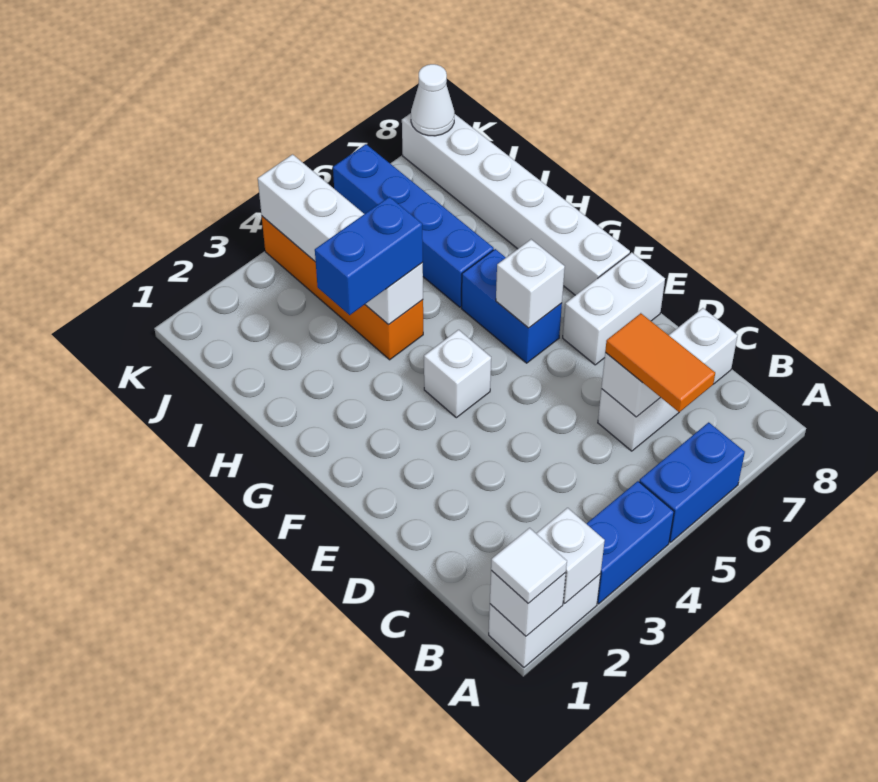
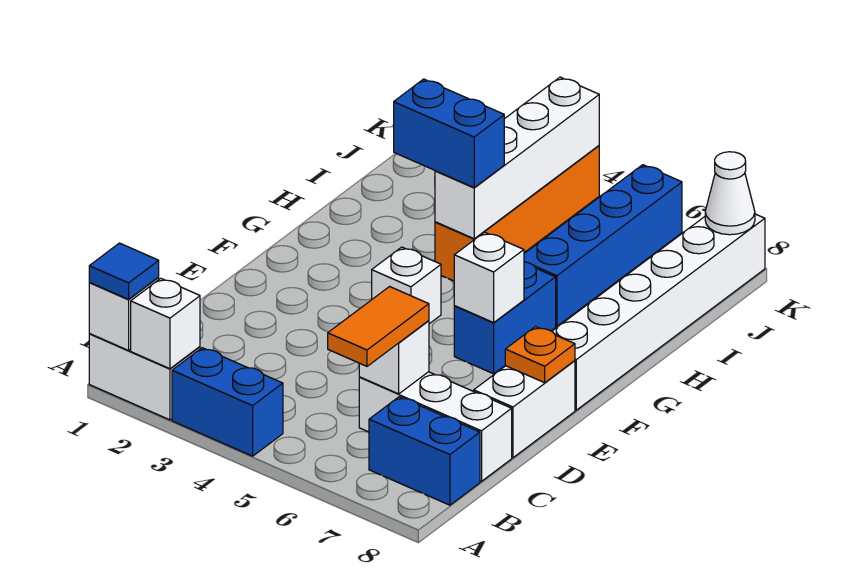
white 1x1 tile [491,528,567,603] -> blue 1x1 tile [89,243,159,299]
blue 1x2 brick [639,422,745,542] -> blue 1x2 brick moved to [369,397,480,505]
white 1x2 brick [563,252,665,365] -> white 1x2 brick turned to [474,361,575,458]
none -> orange 1x1 plate [505,327,575,383]

